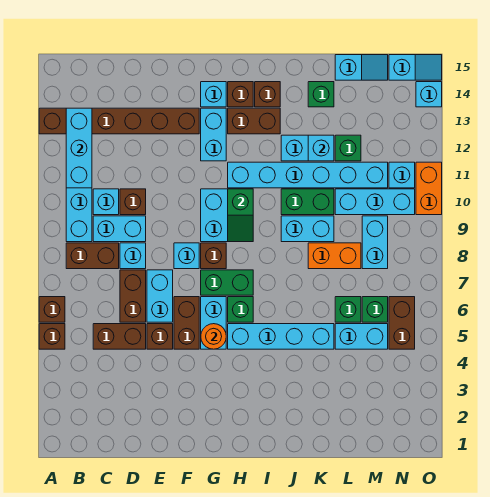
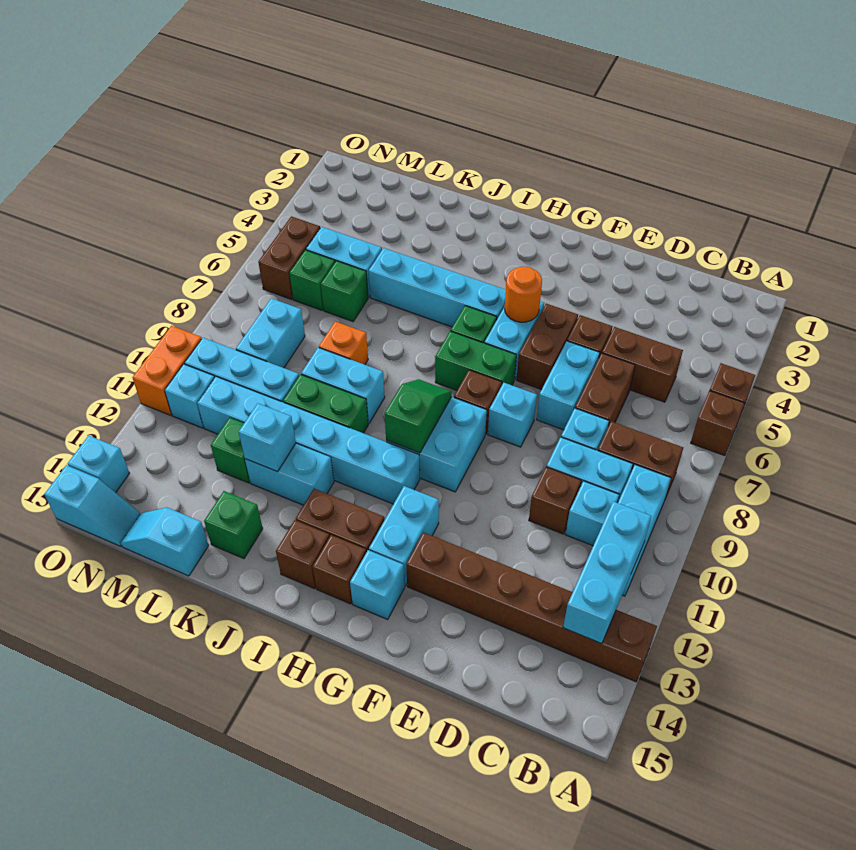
orange 1x2 brick [308,243,361,269] -> orange 1x1 brick [319,322,368,365]
cyan 1x2 slope [389,55,442,80] -> cyan 1x2 slope turned to [44,465,140,546]

